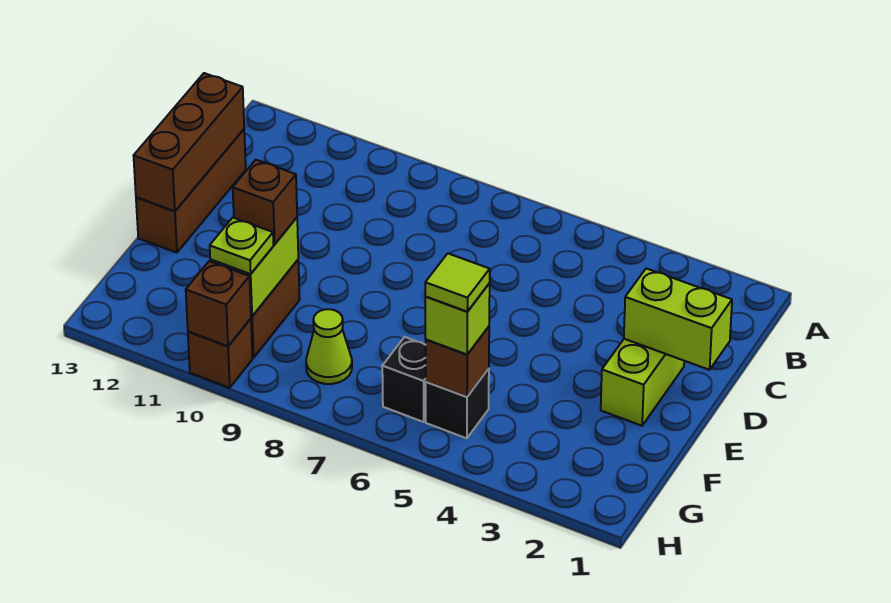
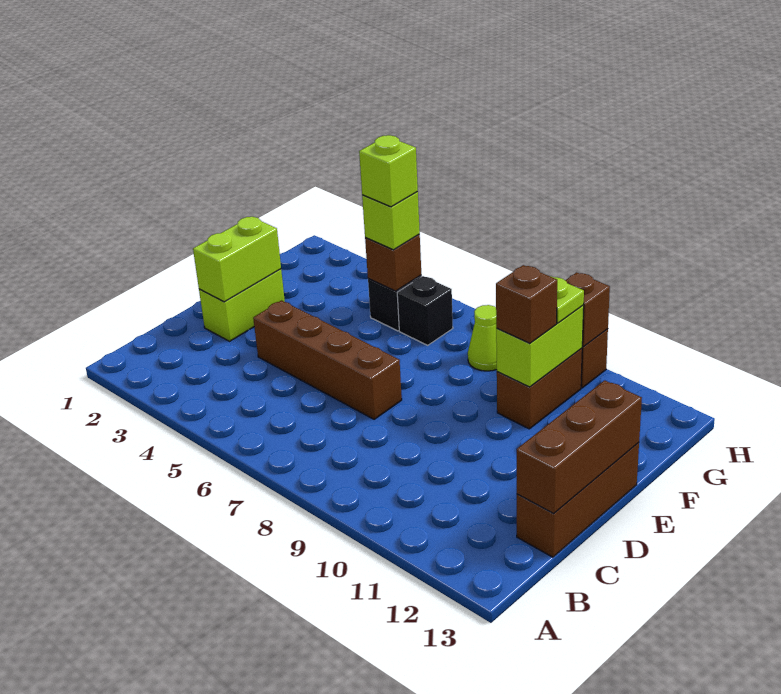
lime 1x2 brick [624,268,732,370] -> lime 1x2 brick turned to [193,217,281,302]
none -> brown 1x4 brick [253,301,402,419]
lime 1x1 tile [425,254,490,312] -> lime 1x1 brick [359,135,418,207]

